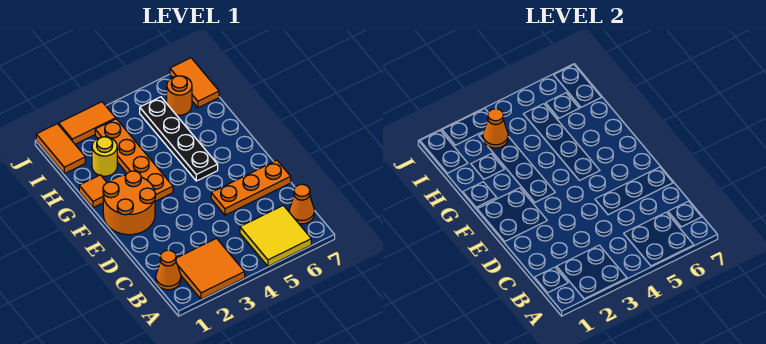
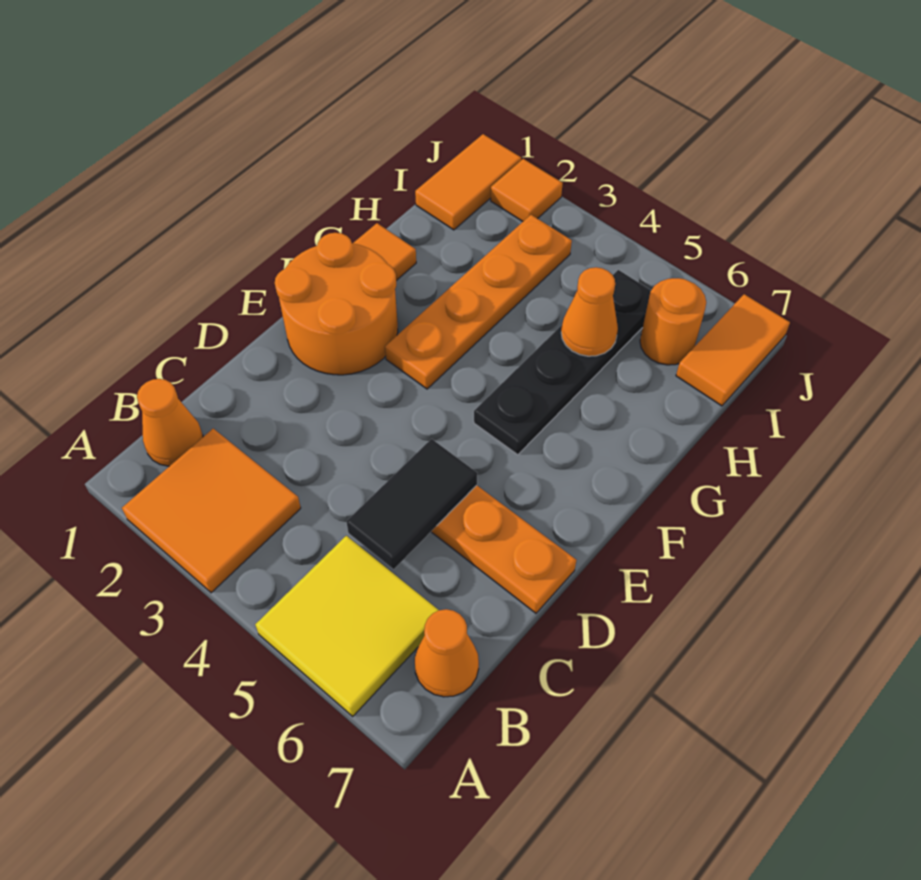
none -> black 1x2 tile [346,439,477,569]
yellow 1x1 round brick [92,137,117,176] -> none
orange 1x1 cone [483,109,508,148] -> orange 1x1 cone moved to [561,267,618,356]
orange 1x2 tile [59,102,116,144] -> orange 1x1 tile [491,159,563,221]

